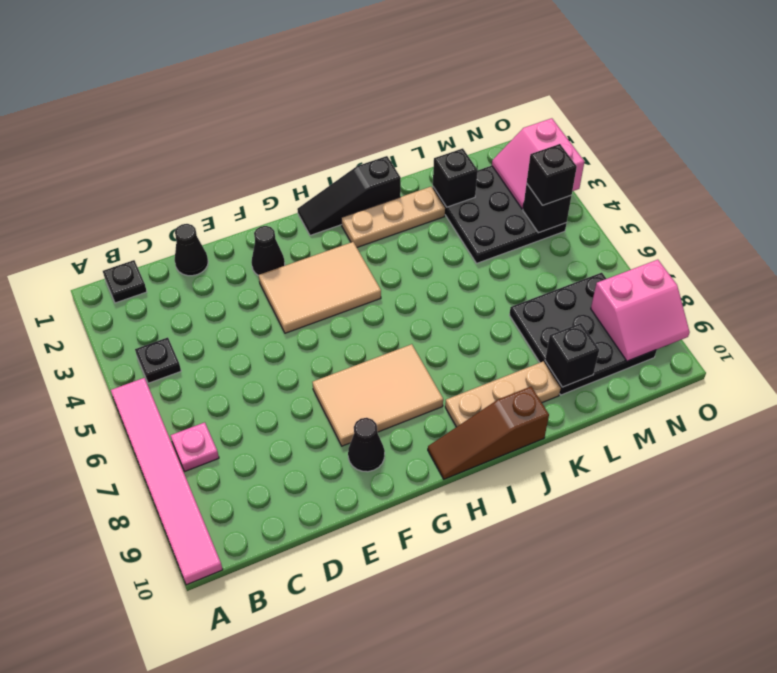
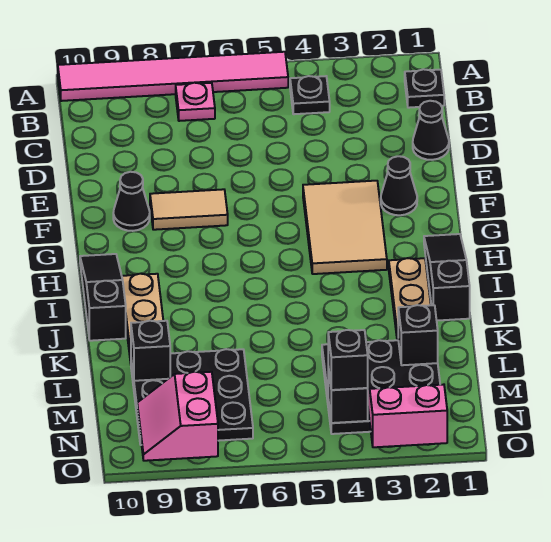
tan 2x3 tile [312,344,443,446] -> tan 1x2 tile [150,189,228,230]
brown 1x3 slope [428,387,549,479] -> black 1x3 slope [80,254,126,341]

